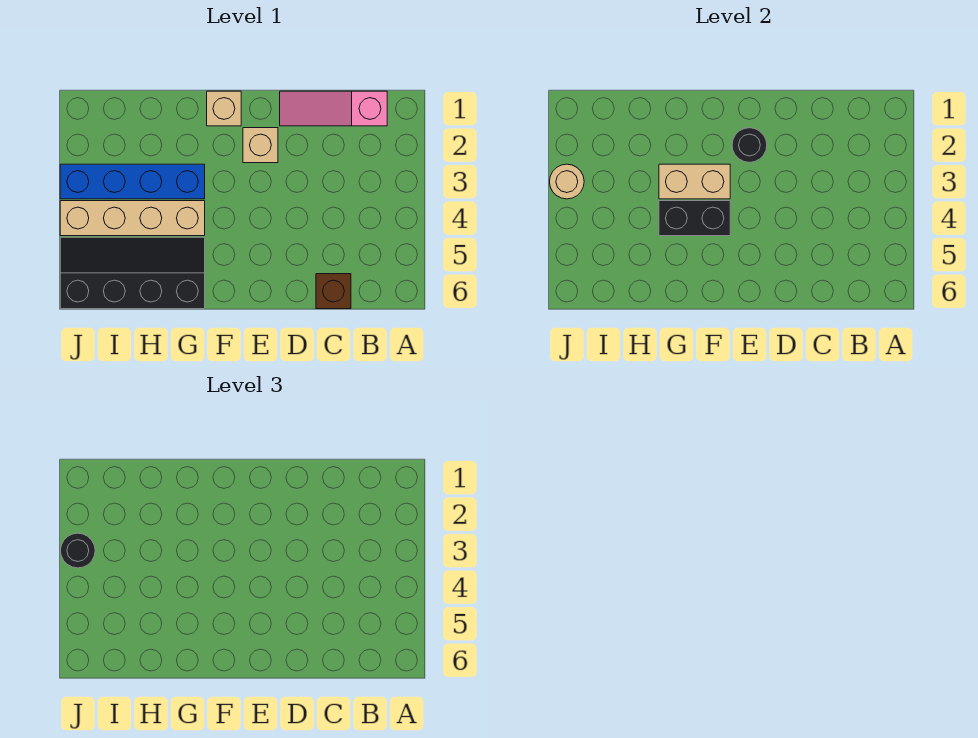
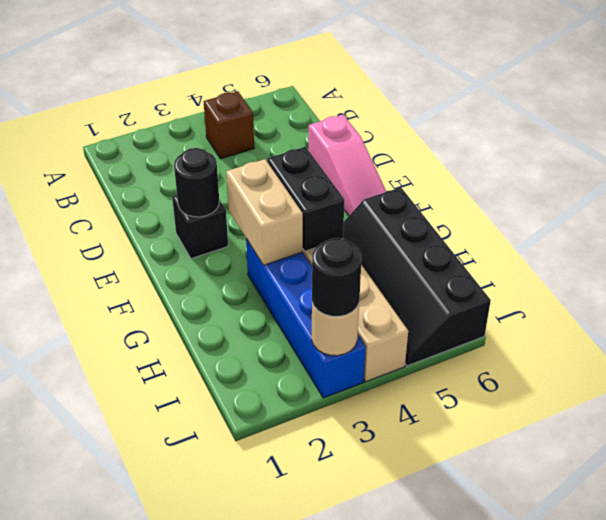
pink 1x3 slope [280,91,387,126] -> pink 1x3 slope moved to [309,115,386,216]
brown 1x1 brick [316,274,351,309] -> brown 1x1 brick moved to [204,91,254,159]
tan 1x1 brick [243,128,278,163] -> black 1x1 brick [172,195,228,259]
tan 1x1 brick [207,91,241,126] -> none

